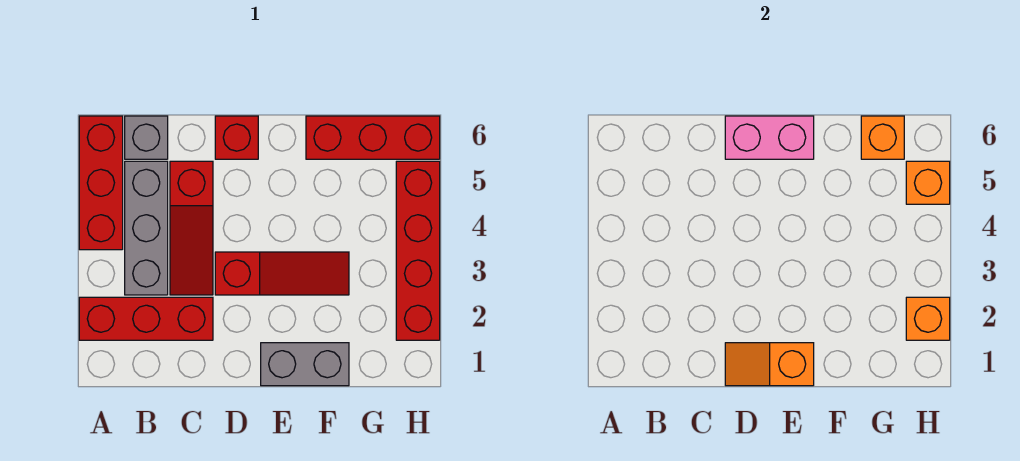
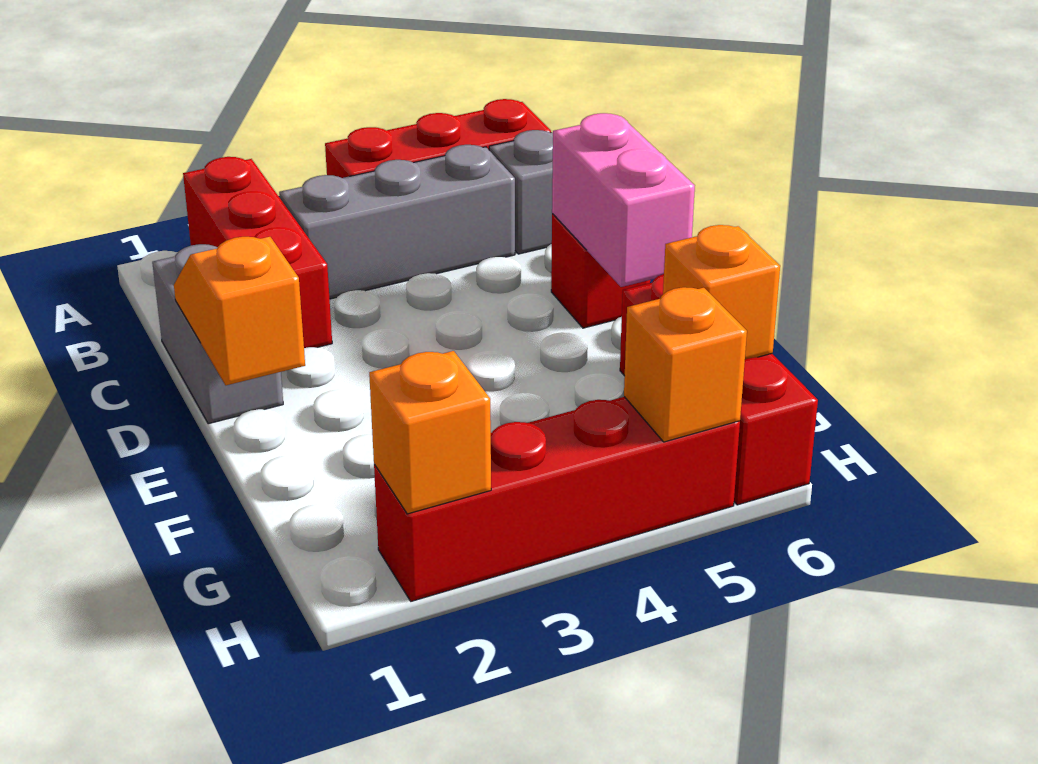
red 1x3 slope [170,161,213,295] -> none
red 1x3 slope [215,252,349,295] -> none
grey 1x2 brick [261,343,349,386] -> grey 1x2 brick moved to [152,244,283,424]

